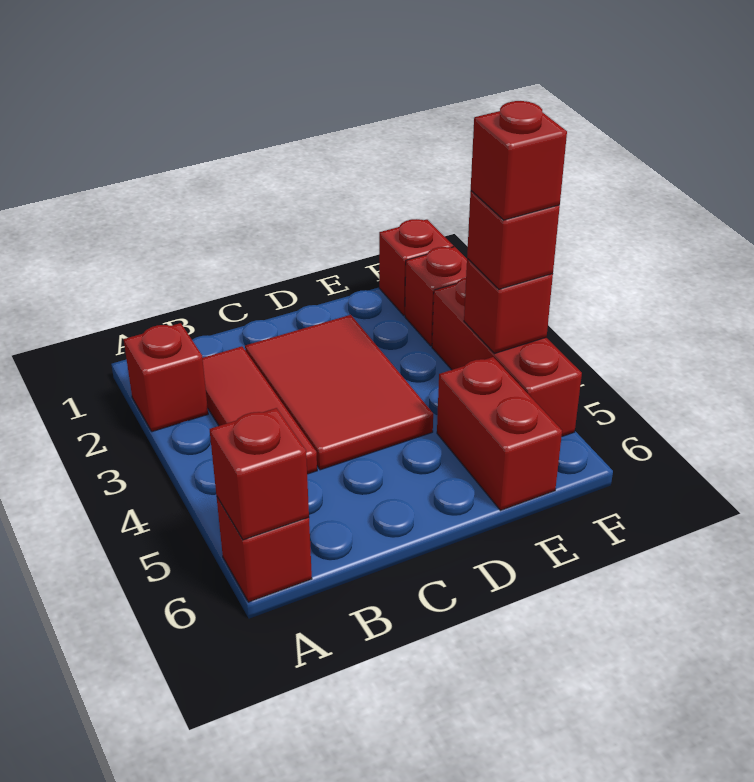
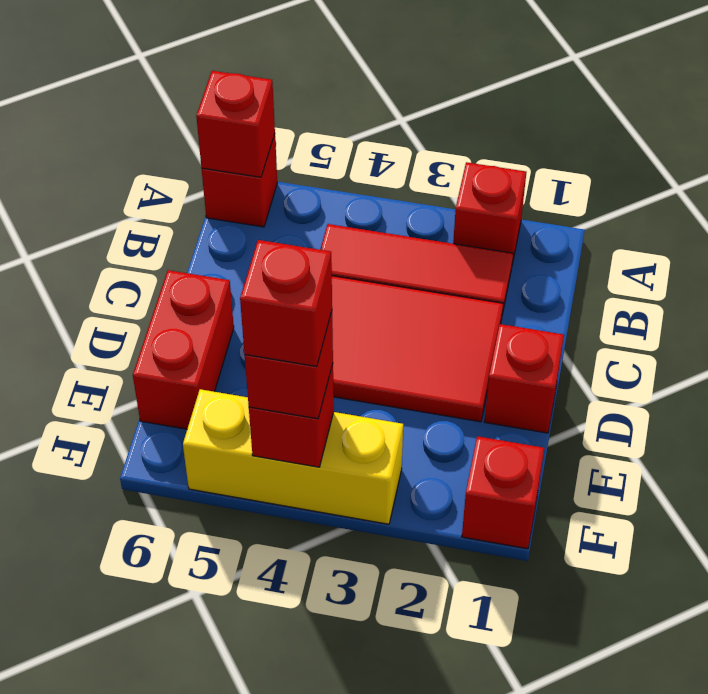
red 1x2 brick [437,357,562,510] -> red 1x2 brick turned to [133,270,234,429]
red 1x1 brick [405,247,467,346] -> red 1x1 brick moved to [484,324,564,433]
red 1x3 brick [432,278,582,436] -> yellow 1x3 brick [183,389,403,524]

